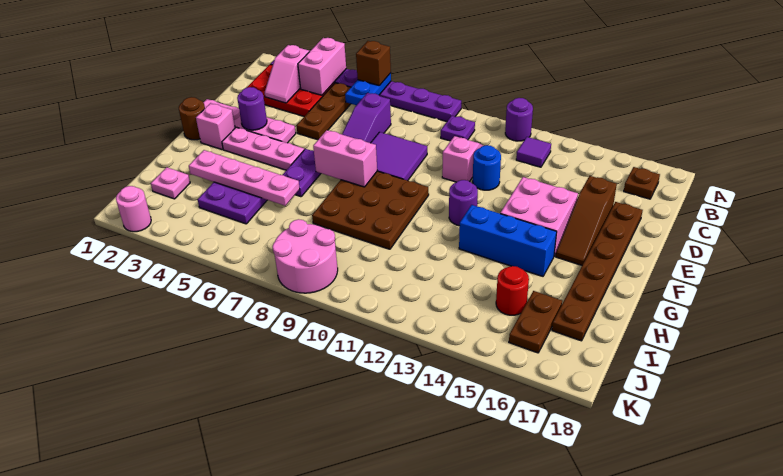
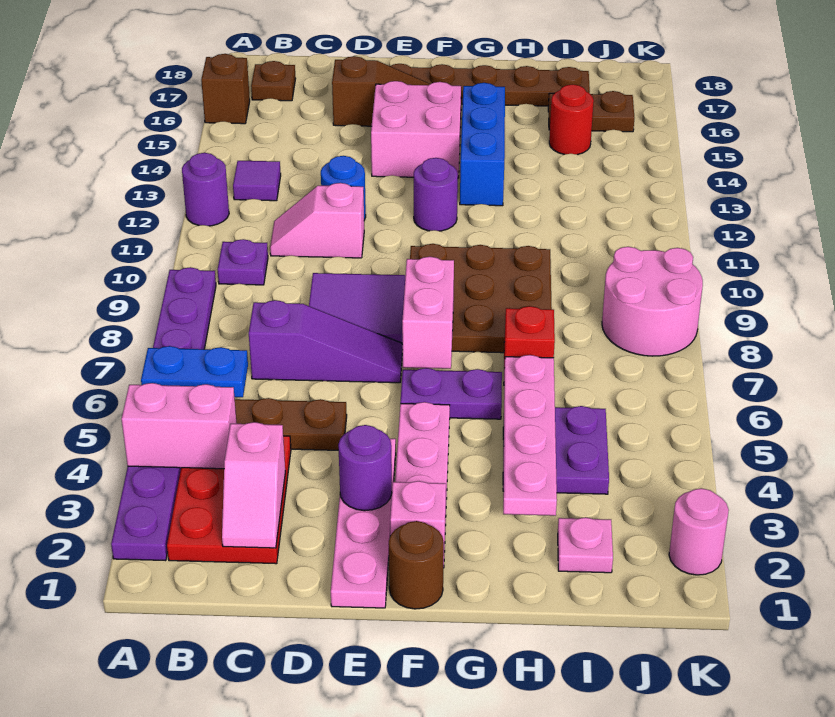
brown 1x1 brick [356,41,391,86] -> brown 1x1 brick moved to [201,54,250,124]
pink 1x2 slope [265,45,309,103] -> pink 1x2 slope turned to [222,422,285,548]
none -> red 1x1 brick [504,306,555,368]

